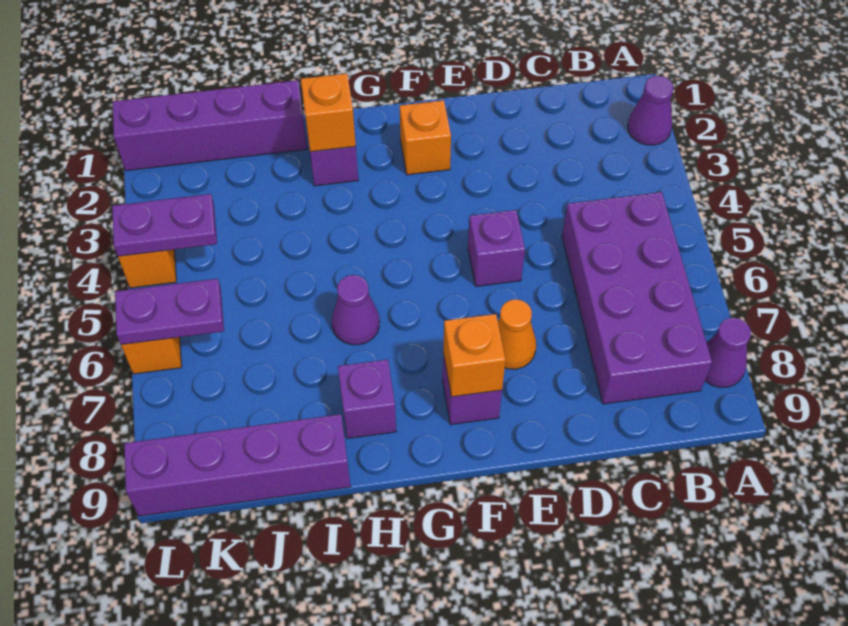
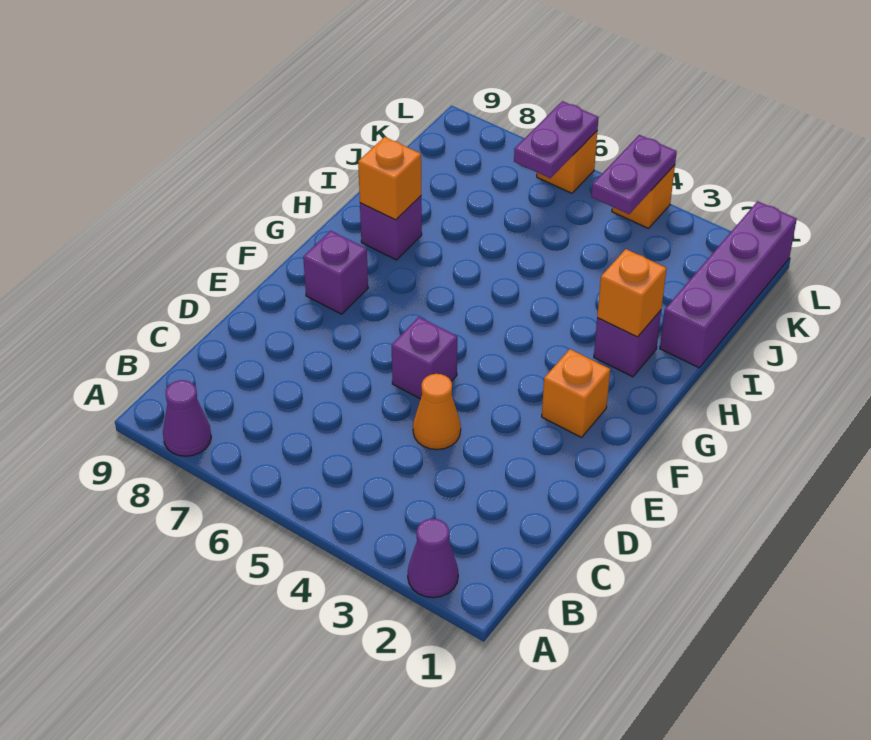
purple 2x4 brick [562,192,712,404] -> none
orange 1x1 cone [498,299,536,369] -> orange 1x1 cone moved to [413,374,461,450]
orange 1x1 brick [443,314,506,397] -> orange 1x1 brick moved to [358,137,421,220]
purple 1x1 cone [332,275,380,345] -> none
purple 1x4 brick [124,414,351,516] -> none

